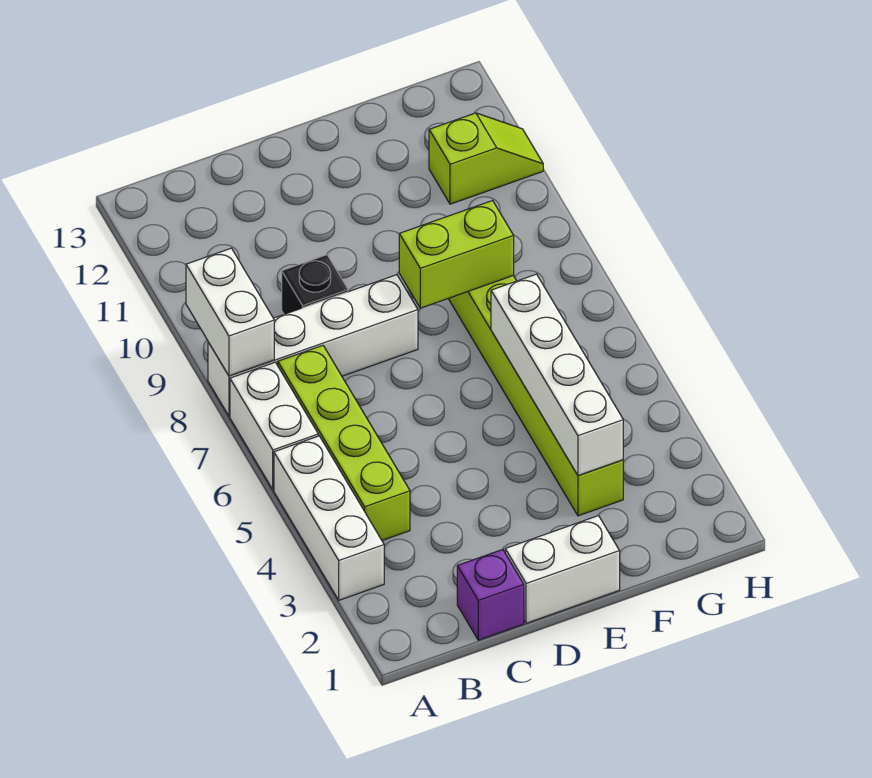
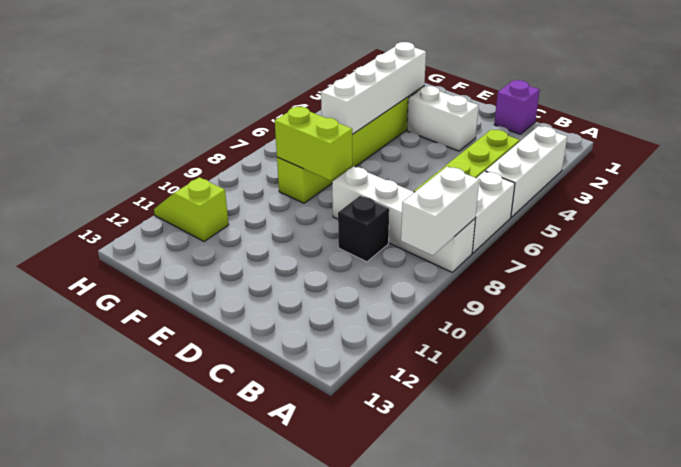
white 1x2 brick [505,516,620,623] -> white 1x2 brick moved to [407,86,479,151]

